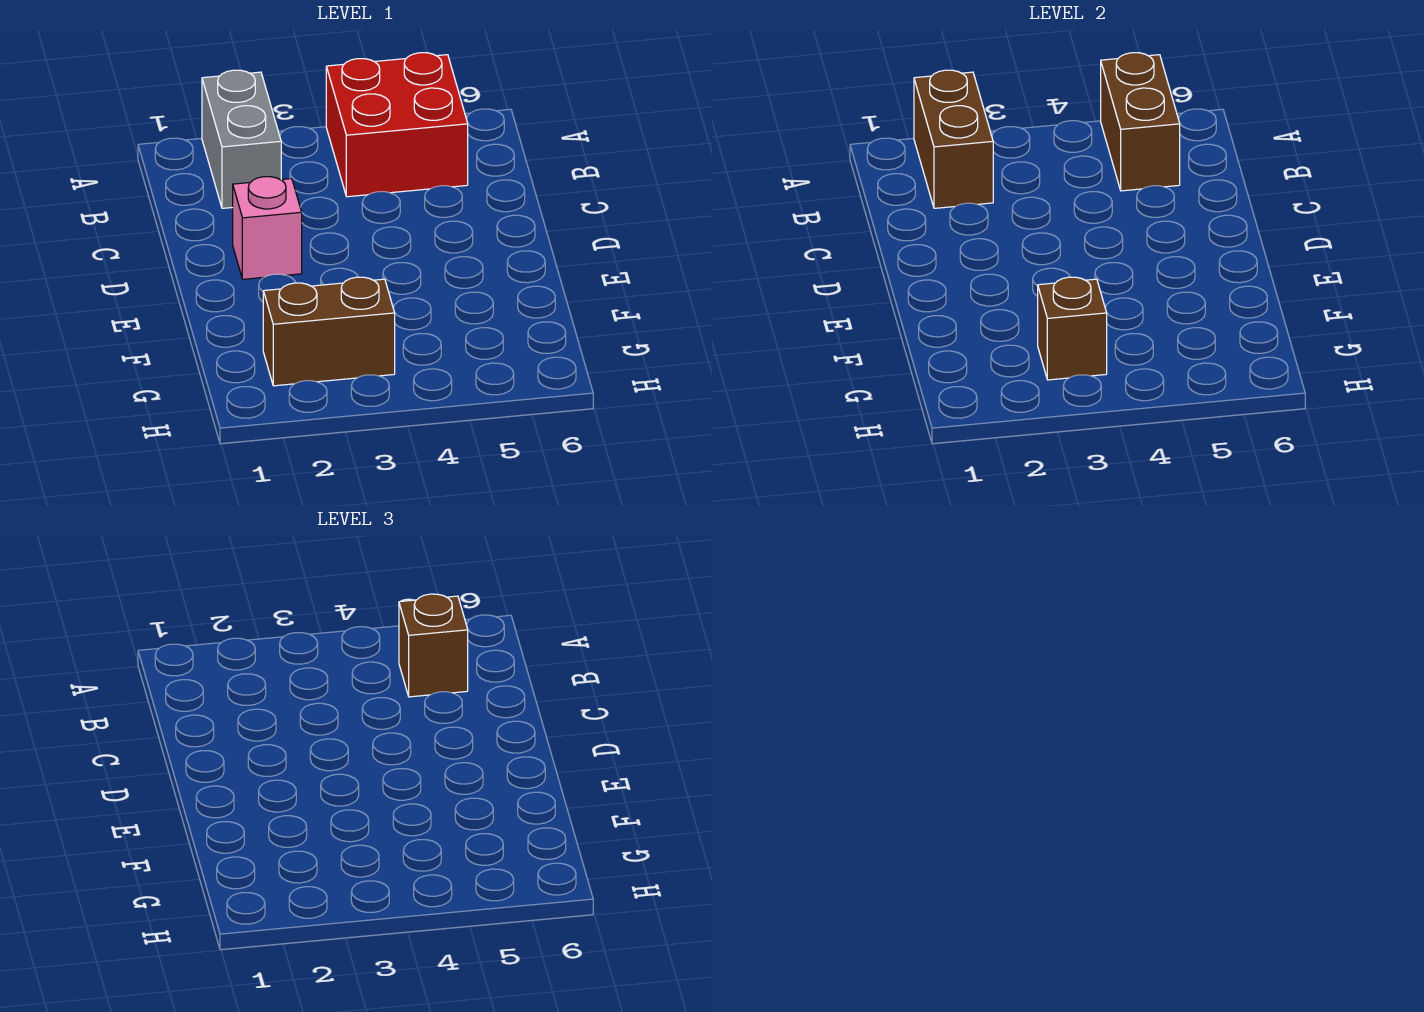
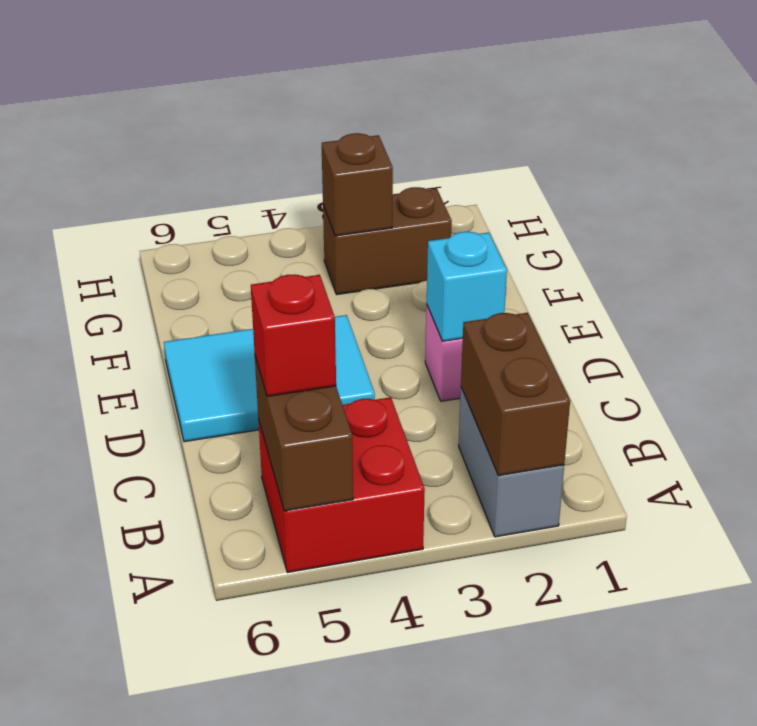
brown 1x1 brick [399,594,468,697] -> red 1x1 brick [251,274,336,397]
none -> cyan 1x1 brick [427,232,507,341]
none -> cyan 2x3 tile [164,315,375,442]

